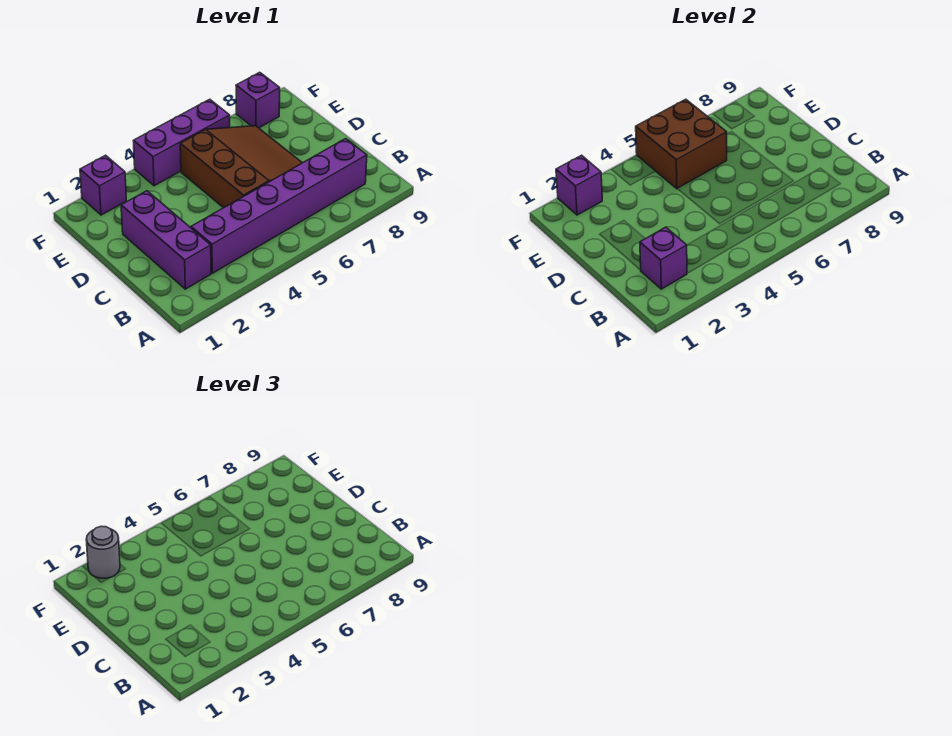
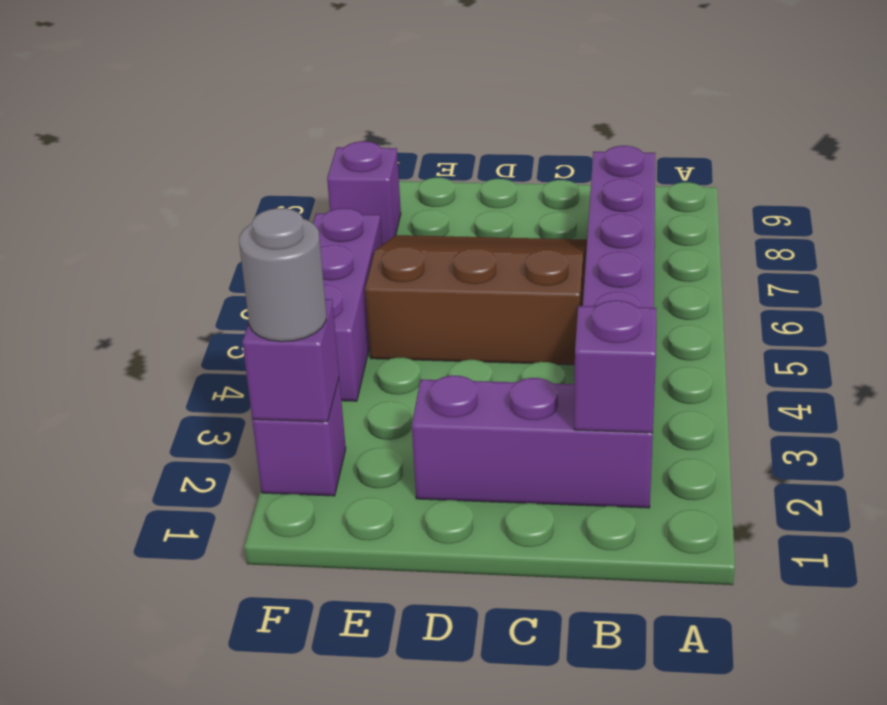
brown 2x2 brick [636,99,727,189] -> none

